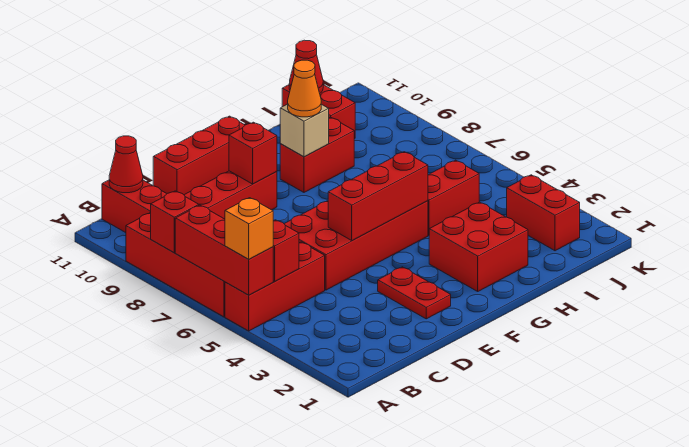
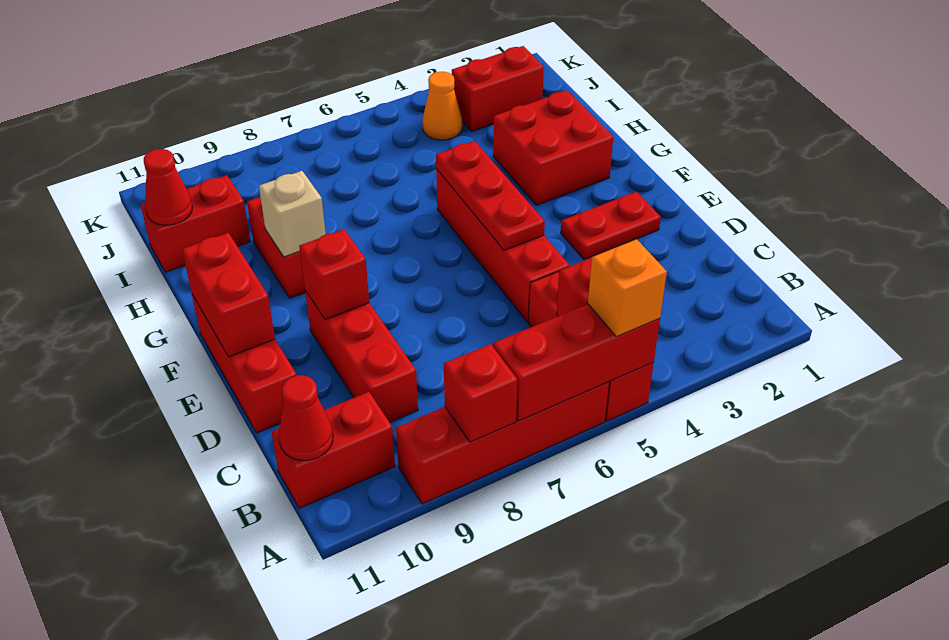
red 2x4 brick [284,201,428,290] -> red 1x4 brick [436,169,570,322]
red 1x3 brick [328,152,428,241] -> red 1x3 plate [436,141,545,250]
orange 1x1 cone [288,60,321,117] -> orange 1x1 cone moved to [422,72,462,140]
red 1x2 brick [428,160,479,235] -> red 1x2 brick moved to [182,233,275,357]

